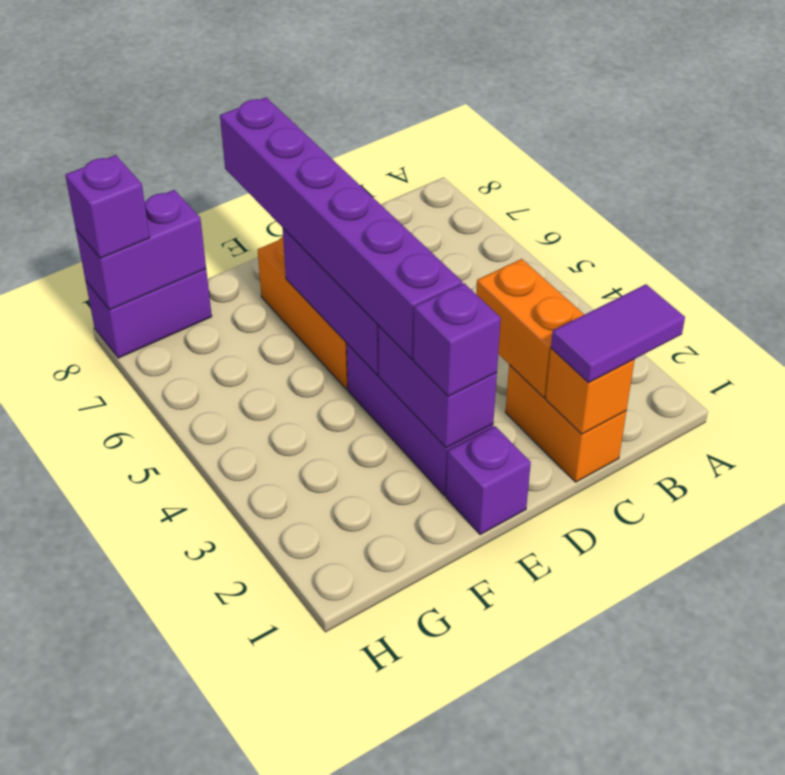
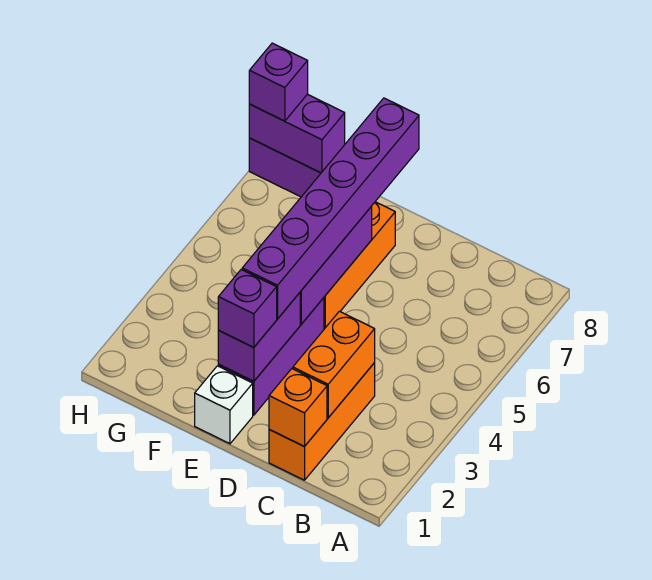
purple 1x2 tile [551,284,685,383] -> none
orange 1x2 brick [505,365,626,482] -> orange 1x3 brick [269,363,375,480]
purple 1x1 brick [446,426,531,535] -> white 1x1 brick [195,366,253,444]

